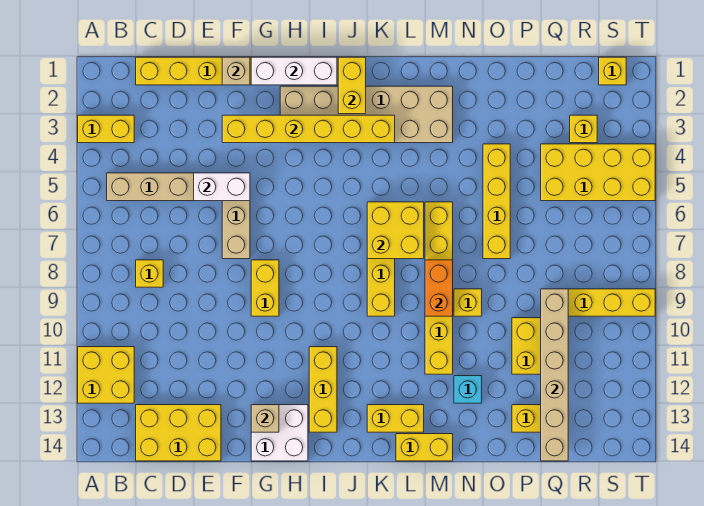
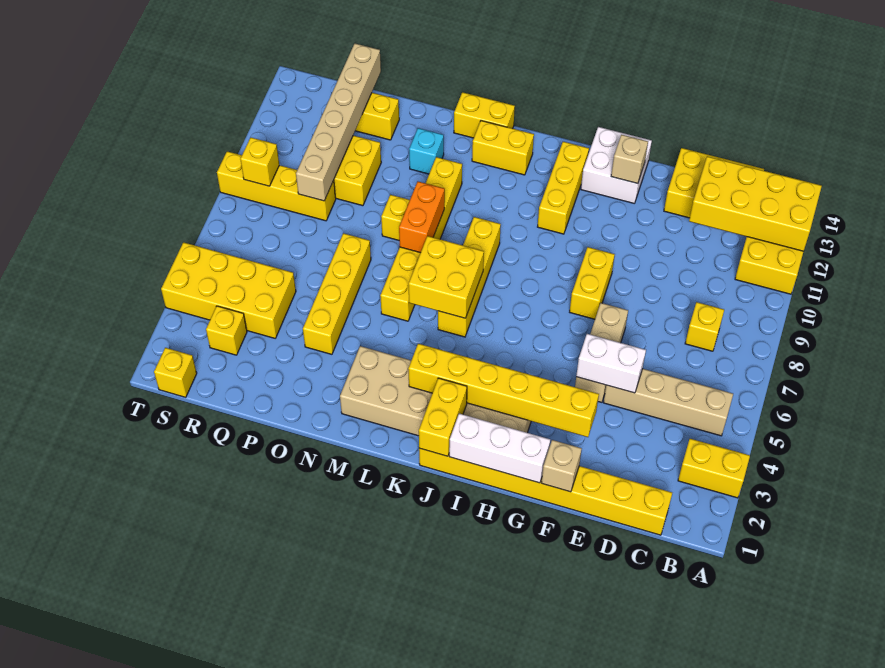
none -> yellow 2x4 brick [689,156,822,251]
none -> yellow 1x1 brick [240,138,279,186]

